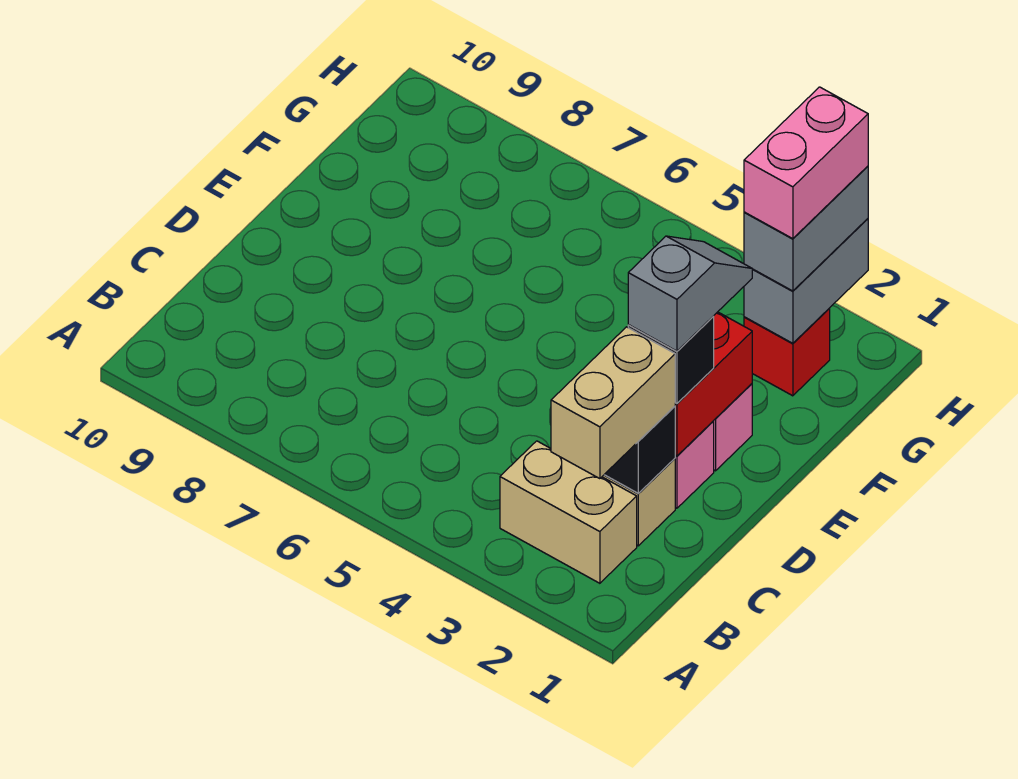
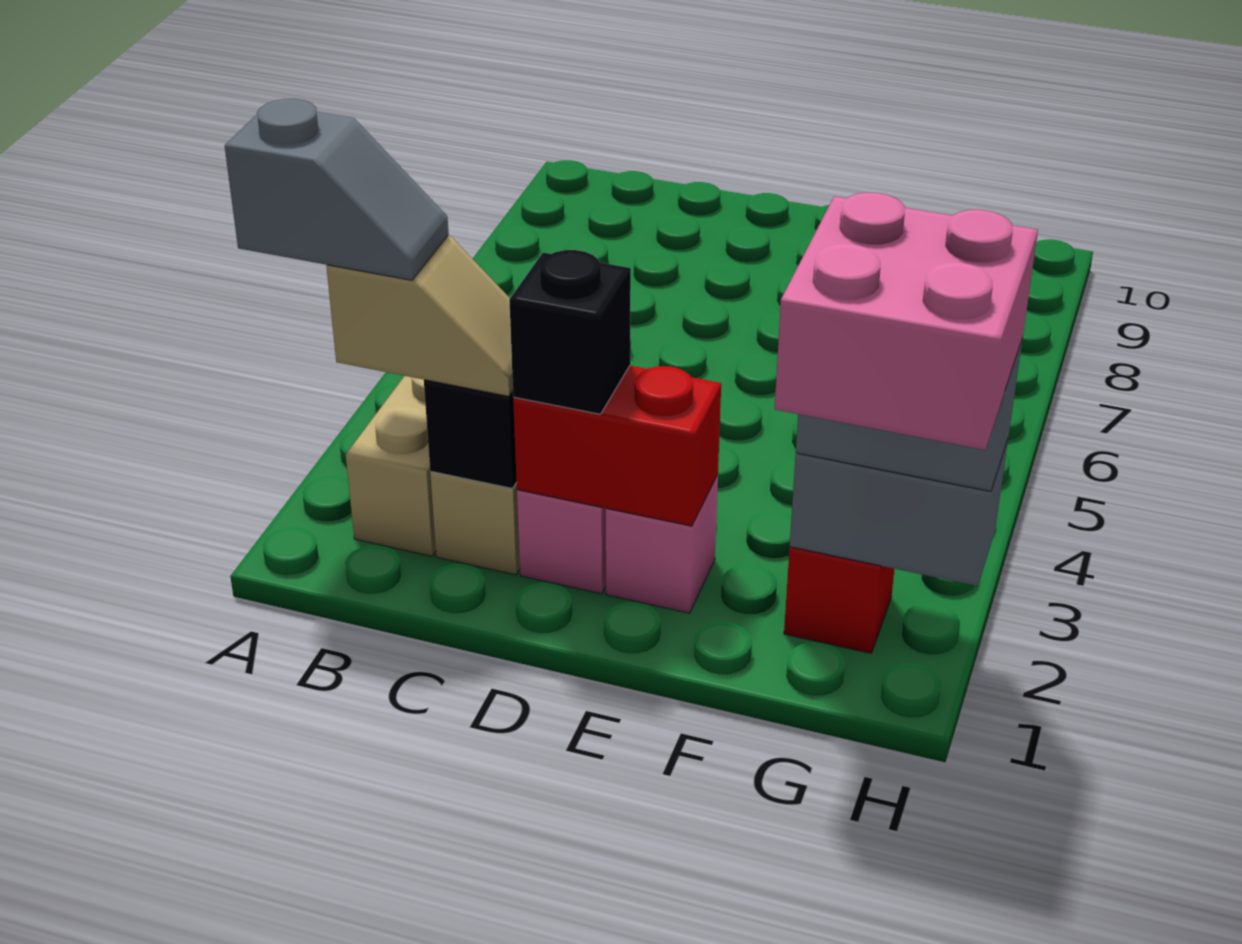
tan 1x2 brick [551,327,675,479] -> tan 1x2 slope [326,236,513,396]
grey 1x2 slope [628,236,752,351] -> grey 1x2 slope moved to [225,99,449,280]
pink 1x2 brick [744,87,868,239] -> pink 2x2 brick [775,193,1038,450]

